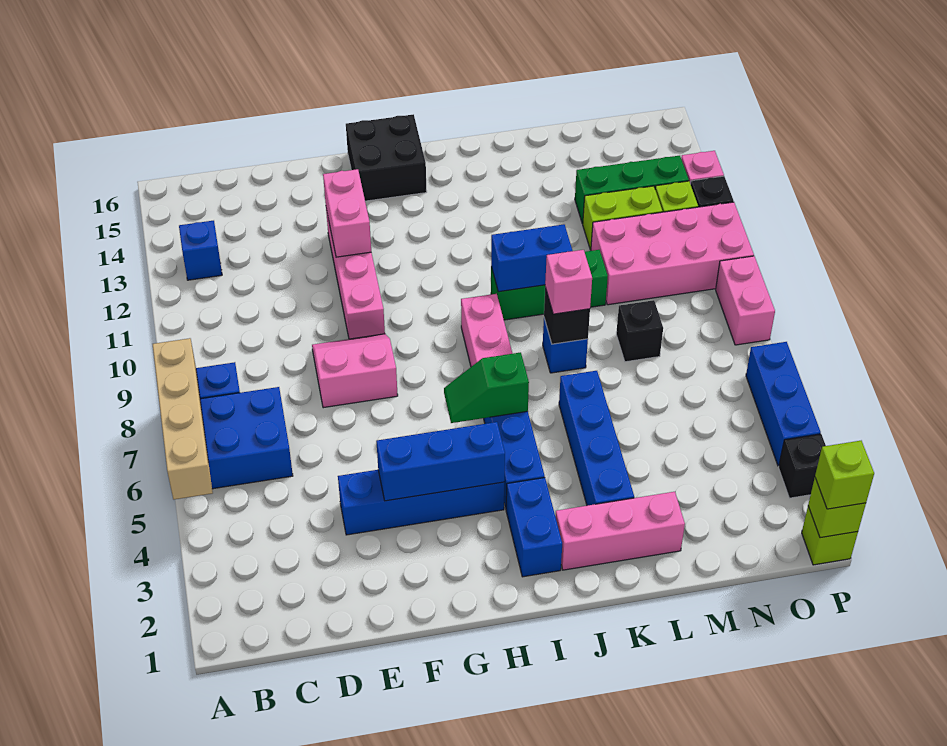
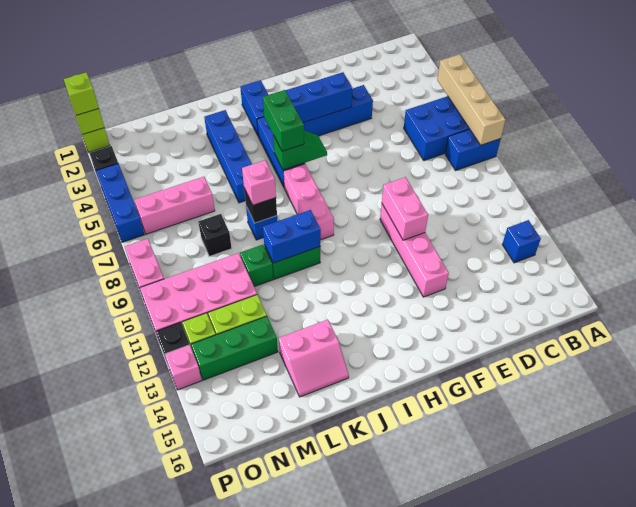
pink 2x2 slope [312,334,398,408] -> pink 2x2 slope moved to [279,319,349,397]
pink 1x2 brick [323,169,371,257] -> pink 1x2 brick moved to [382,177,428,240]
black 2x2 brick [346,114,427,201] -> none
none -> green 1x2 brick [263,90,304,151]
pink 1x3 brick [555,492,685,570] -> pink 1x3 brick moved to [134,177,215,234]

